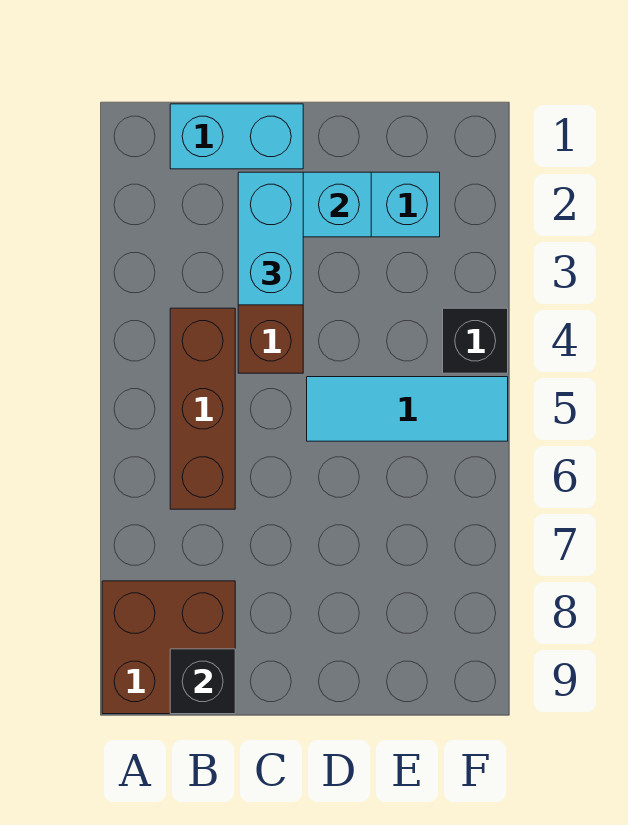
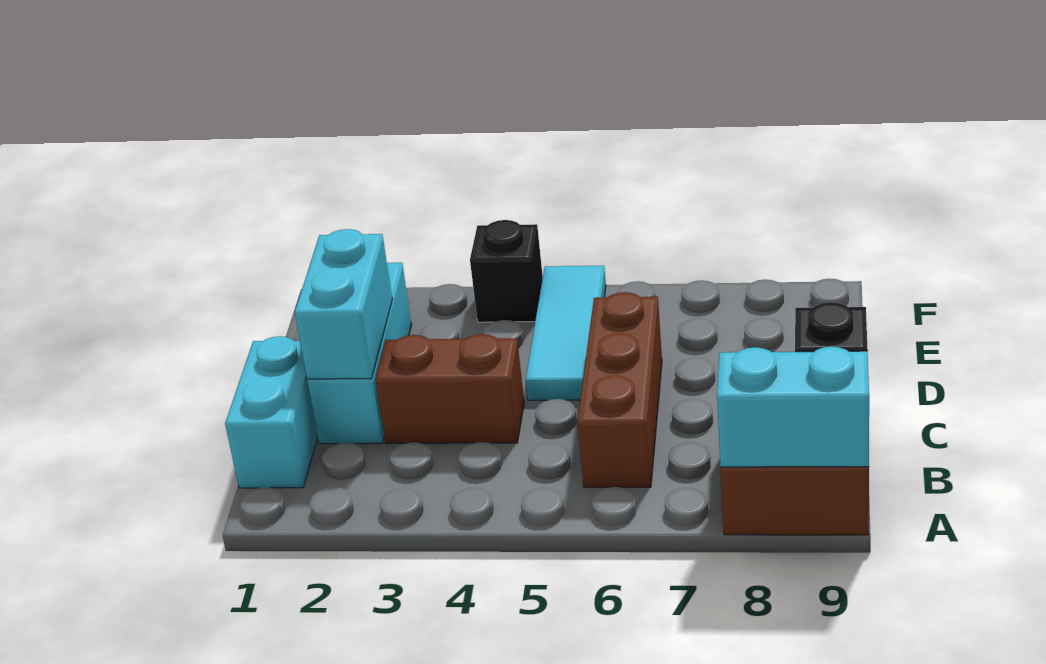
brown 1x3 brick [170,308,235,509] -> brown 1x3 brick turned to [577,292,662,487]
cyan 1x2 brick [238,172,303,305] -> cyan 1x2 brick moved to [717,347,869,467]

